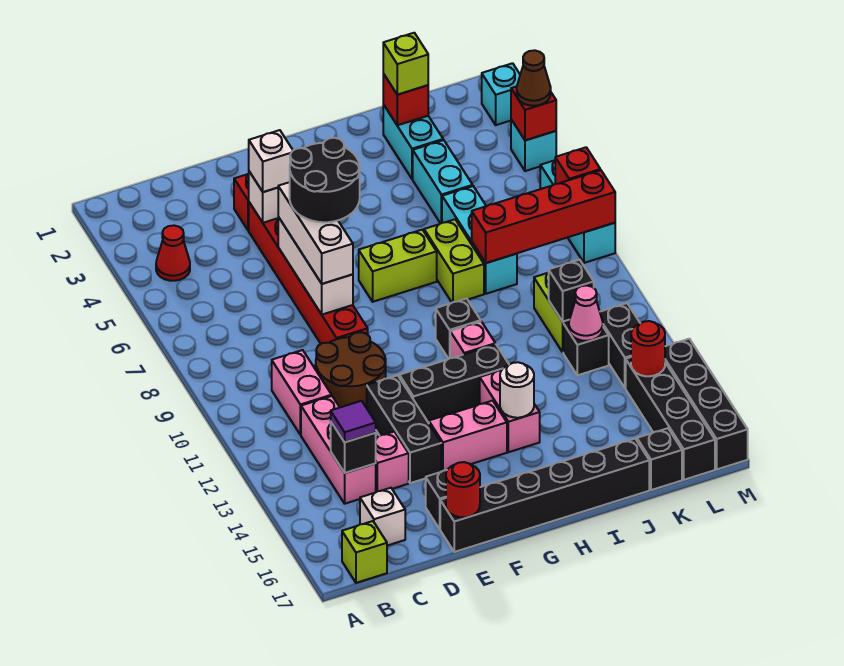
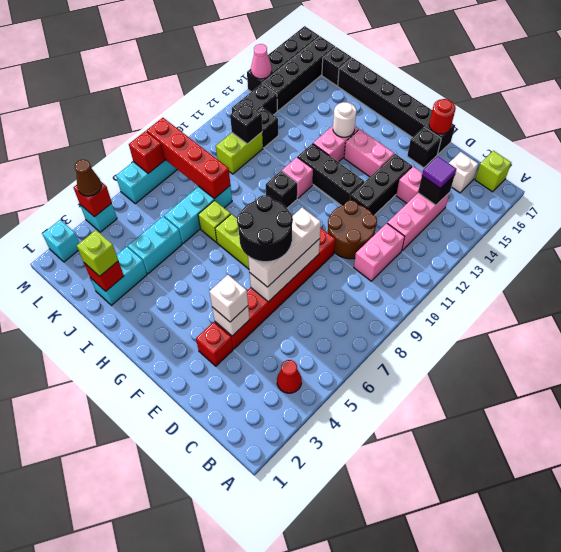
lime 1x2 brick [424,219,484,303] -> lime 1x1 brick [198,201,231,242]
pink 1x1 cone [569,286,603,341] -> pink 1x1 cone moved to [251,44,272,79]
red 1x1 round brick [631,321,665,376] -> none

